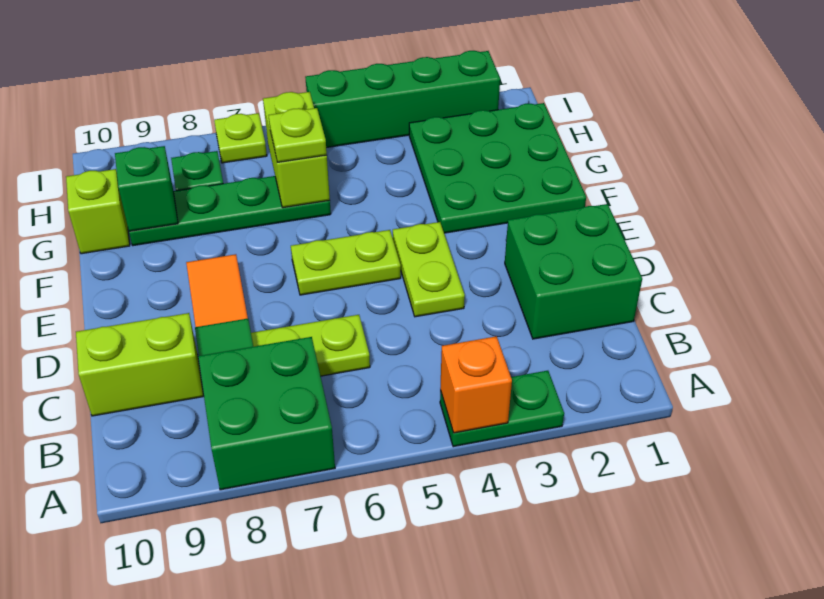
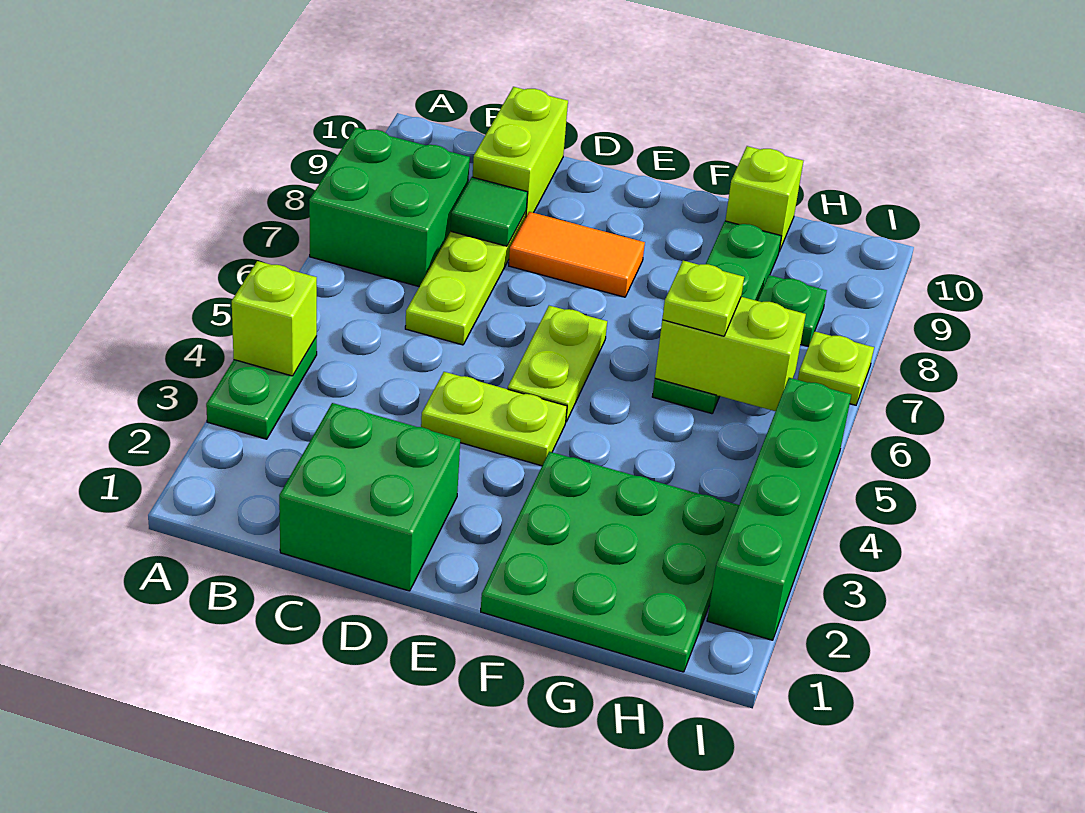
orange 1x1 brick [440,336,512,433] -> lime 1x1 brick [232,261,317,376]
green 1x1 brick [115,146,178,231] -> none

